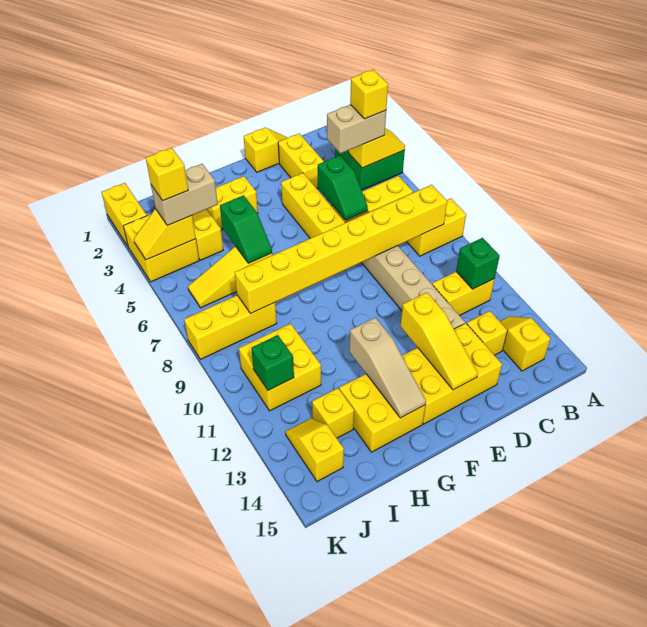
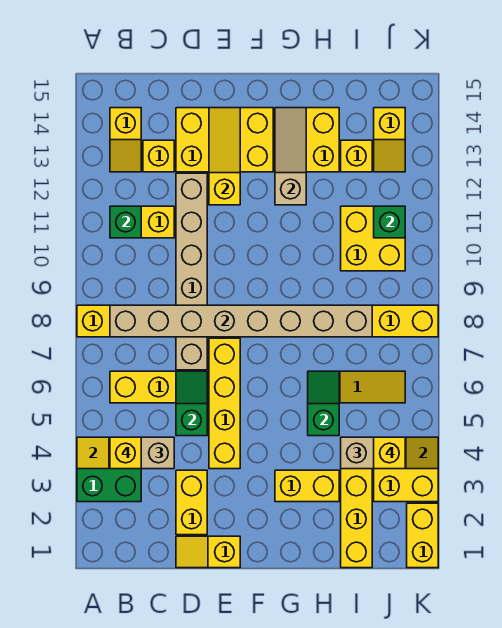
yellow 1x8 brick [235,185,447,313] -> tan 1x8 brick [110,305,372,337]

